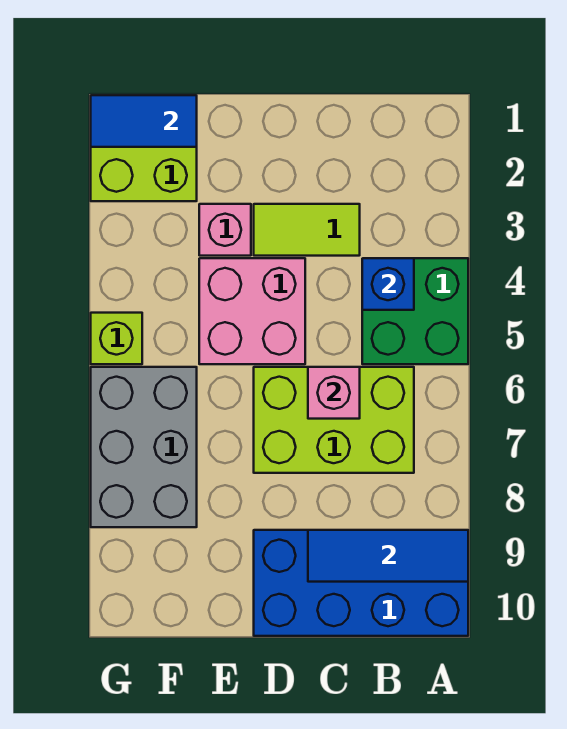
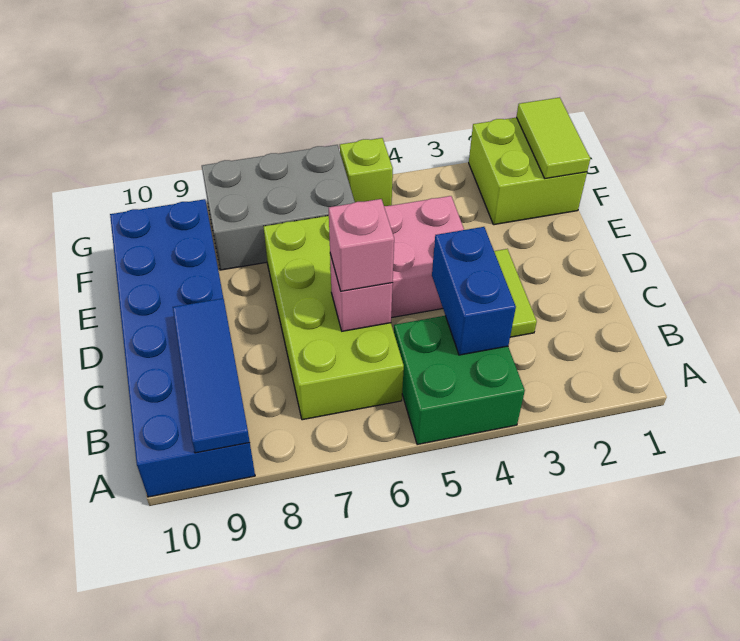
blue 2x4 brick [254,530,468,636] -> blue 2x6 brick [110,199,255,497]
blue 1x1 brick [362,258,414,310] -> blue 1x2 brick [432,227,516,355]
lime 2x3 brick [254,367,414,473] -> lime 2x4 brick [263,216,404,420]
pink 1x1 brick [199,204,251,256] -> pink 1x1 brick moved to [329,199,394,291]
blue 1x2 tile [91,95,197,147] -> lime 1x2 tile [516,97,590,178]

